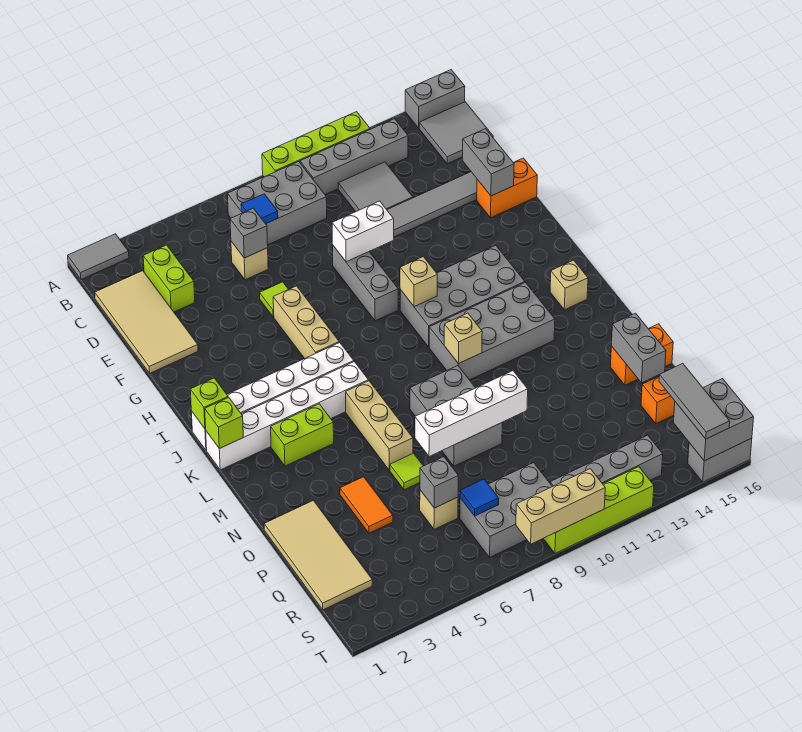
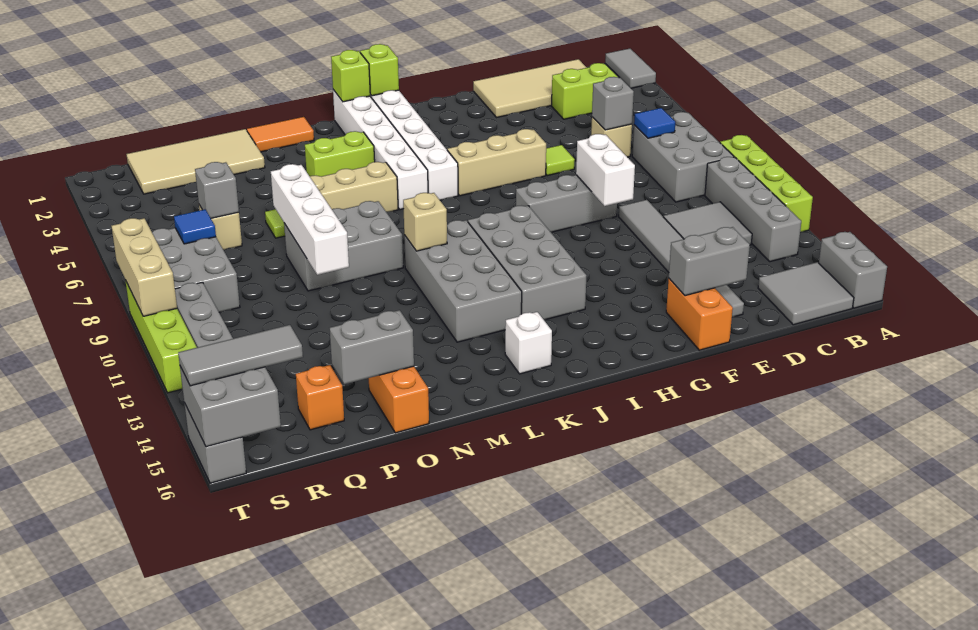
tan 1x1 brick [400,257,437,307] -> none
tan 1x1 brick [550,260,588,310] -> white 1x1 brick [505,312,552,374]
lime 1x2 brick [271,404,334,466] -> lime 1x2 brick turned to [305,131,375,176]
orange 1x2 tile [340,477,393,533] -> orange 1x2 tile moved to [247,117,314,152]

